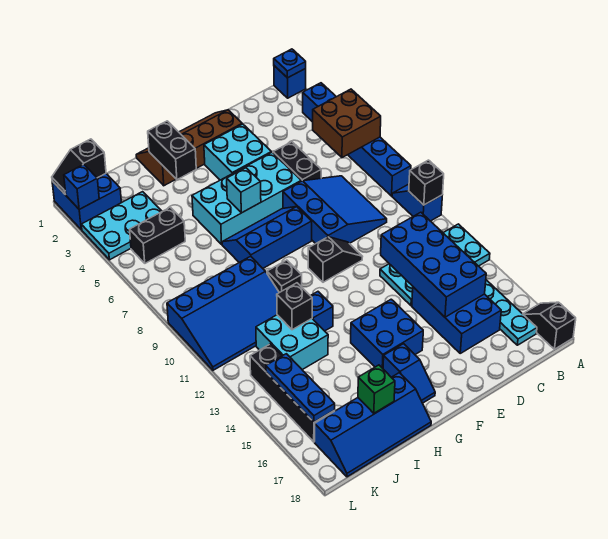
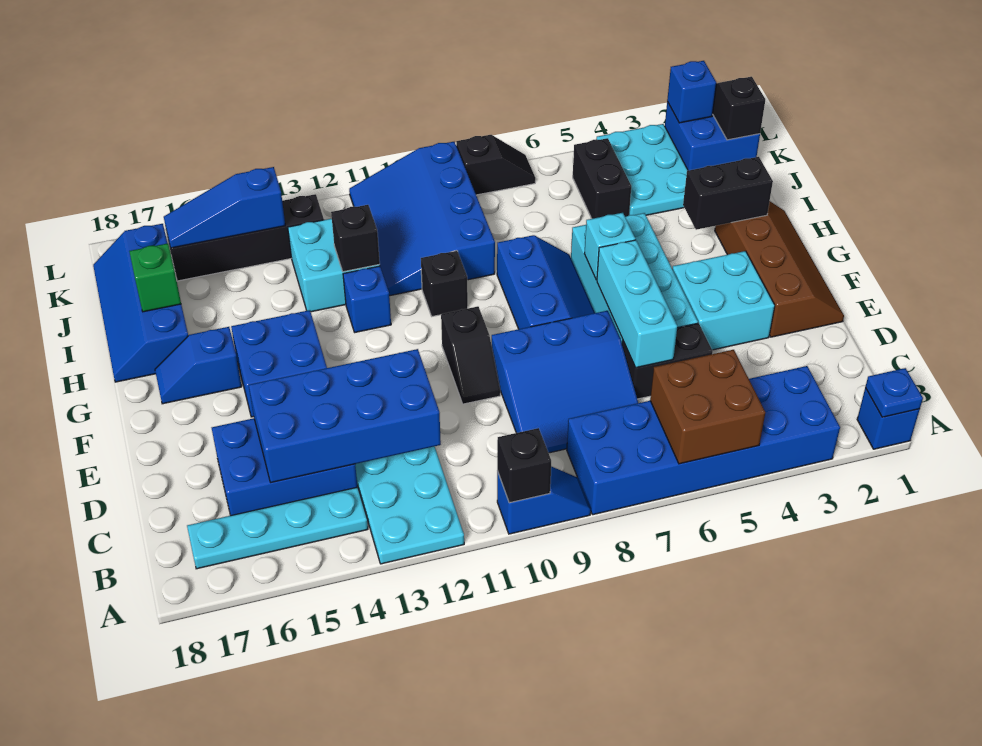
blue 1x6 brick [303,83,411,196] -> blue 2x6 brick [567,366,840,515]
black 1x2 slope [523,302,576,349] -> black 1x2 slope moved to [456,135,535,195]
none -> cyan 1x3 brick [597,240,677,368]
blue 1x3 plate [266,354,335,422] -> blue 1x3 slope [164,167,285,248]

